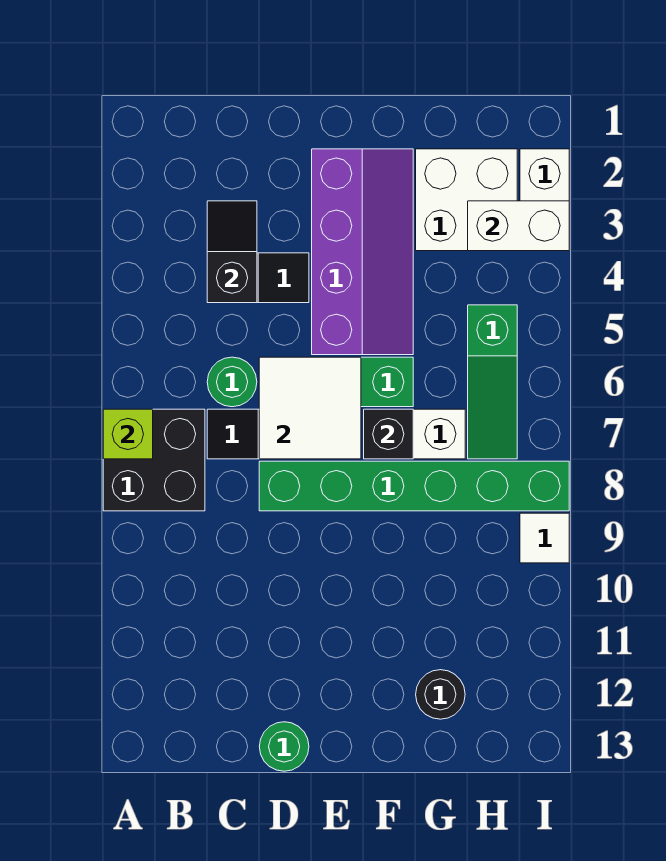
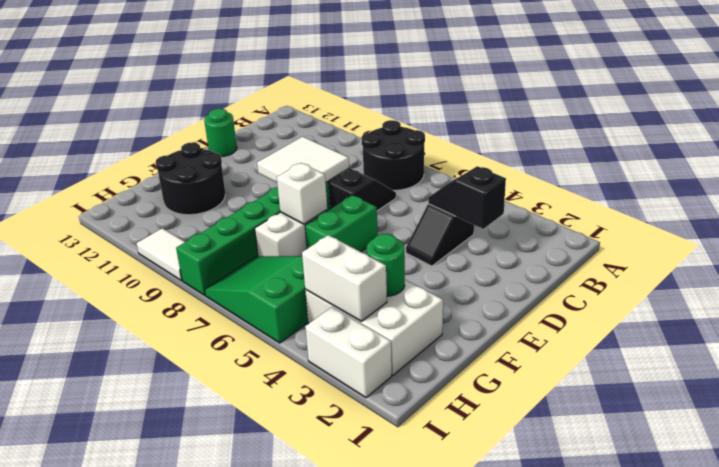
black 2x2 brick [103,409,205,511] -> black 2x2 round brick [361,120,425,190]
lime 1x1 brick [103,409,153,459] -> none
black 1x2 slope [207,201,257,303] -> black 1x2 slope turned to [428,166,506,229]
green 1x1 round brick [207,357,257,407] -> green 1x1 round brick moved to [366,234,405,296]
white 2x2 tile [259,357,361,459] -> white 2x2 tile moved to [257,137,349,183]
purple 2x4 slope [312,149,413,355] -> none
black 1x1 brick [364,409,413,459] -> white 1x1 brick [277,163,327,224]
white 2x2 brick [416,149,517,251] -> white 2x3 brick [305,280,443,375]
black 1x1 round brick [416,670,465,719] -> black 2x2 round brick [156,142,225,215]
white 1x2 brick [468,201,569,251] -> white 1x2 brick turned to [302,235,387,321]
green 1x3 slope [468,305,517,459] -> green 2x3 slope [205,256,308,343]
white 1x1 tile [520,513,569,563] -> white 1x2 tile [137,228,185,280]

